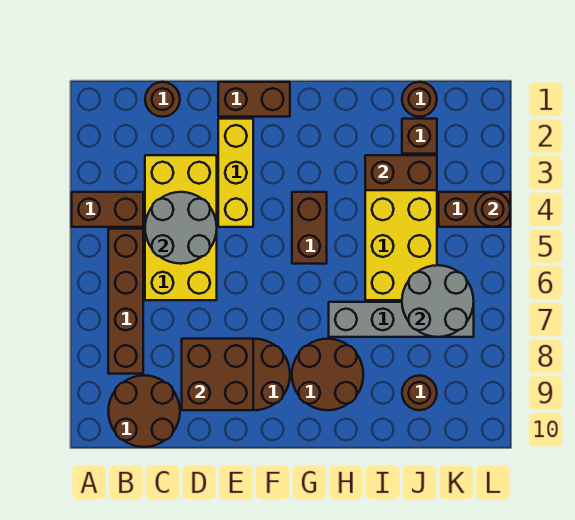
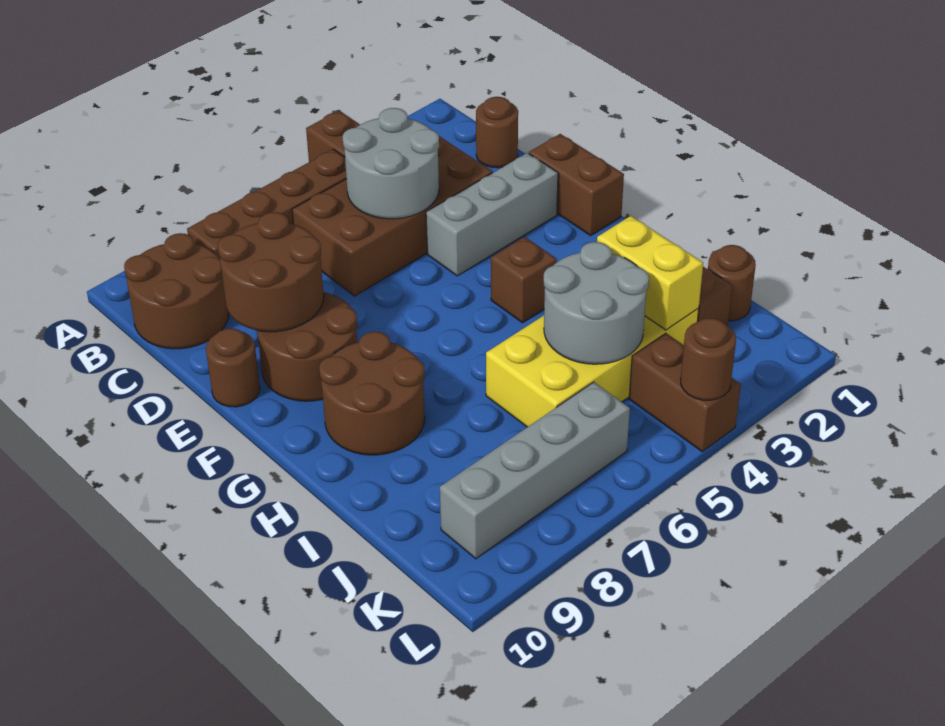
yellow 2x4 brick [145,155,217,300] -> brown 2x4 brick [292,136,492,296]
brown 2x2 brick [182,339,253,410] -> brown 2x2 round brick [218,212,324,332]
yellow 1x3 brick [218,119,253,227] -> grey 1x3 brick [426,153,558,276]
brown 1x2 brick [292,192,327,264] -> brown 1x1 brick [491,237,557,323]
grey 1x4 brick [329,302,474,337] -> grey 1x4 brick turned to [440,382,630,559]
brown 1x2 brick [365,155,437,190] -> yellow 1x2 brick [597,216,703,330]
grey 2x2 round brick [402,265,474,337] -> grey 2x2 round brick moved to [543,242,649,364]
brown 1x1 round brick [402,375,437,410] -> brown 1x1 round brick moved to [206,328,260,407]

